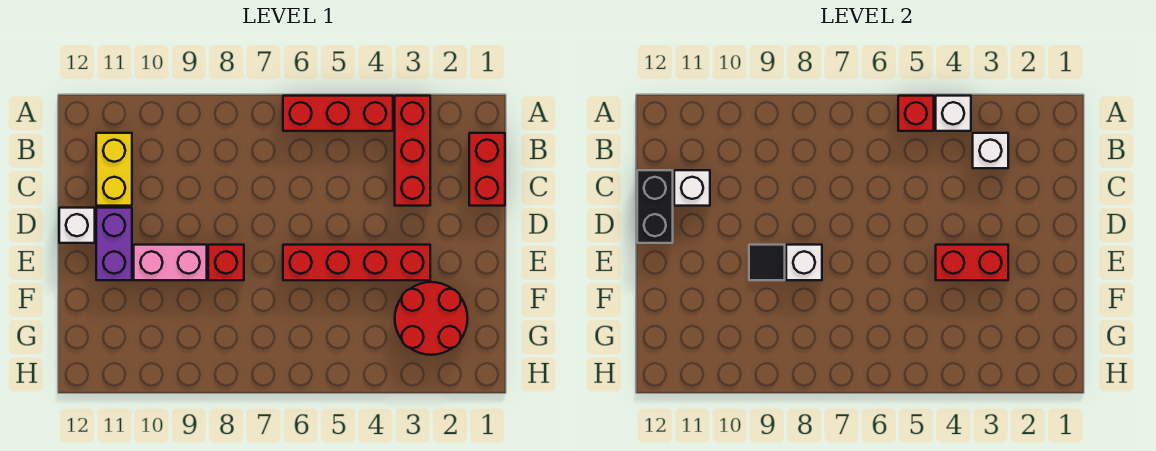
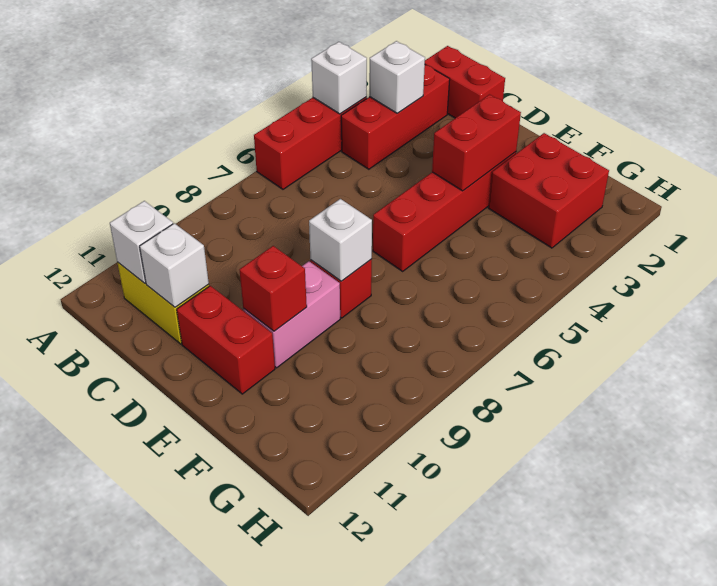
red 1x3 brick [395,96,430,206] -> red 1x3 brick turned to [341,65,450,169]
red 1x1 brick [898,96,934,131] -> red 1x1 brick moved to [240,246,307,331]
black 1x2 brick [637,170,673,243] -> none
purple 1x2 brick [96,208,132,280] -> red 1x2 brick [177,286,275,394]
white 1x1 brick [59,208,95,243] -> white 1x1 brick moved to [110,201,173,283]
black 1x1 tile [749,245,785,280] -> none
red 2x2 round brick [395,282,468,355] -> red 2x2 brick [488,133,609,248]

